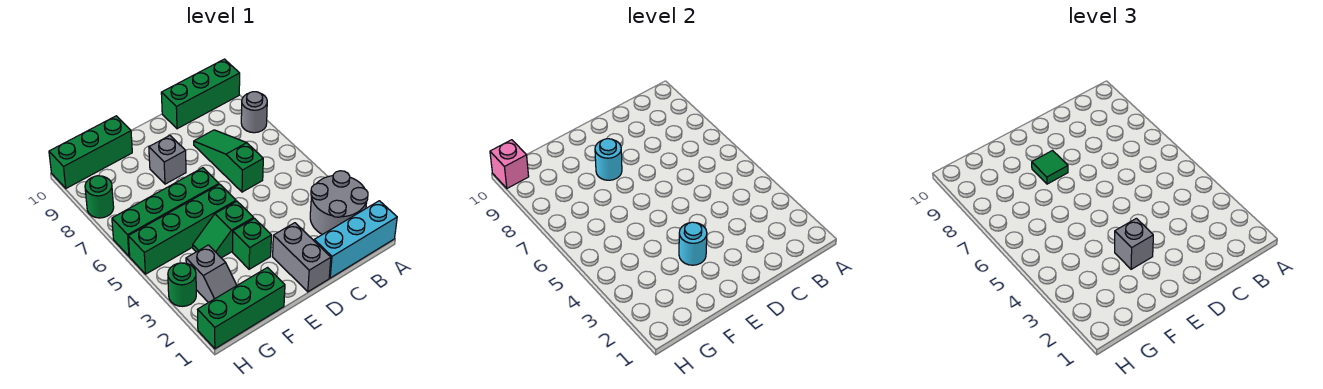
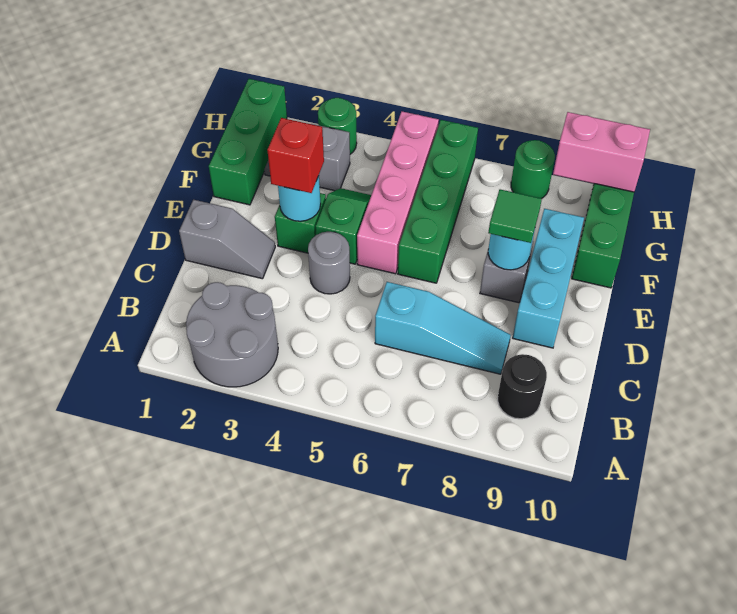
cyan 1x3 brick [314,201,397,278] -> cyan 1x3 brick moved to [513,209,584,348]
grey 1x1 round brick [241,92,267,133] -> grey 1x1 round brick moved to [308,232,350,294]
green 1x3 brick [161,59,240,129] -> none
none -> black 1x1 round brick [498,354,547,419]
green 1x3 slope [194,130,263,192] -> cyan 1x3 slope [375,282,511,374]
grey 1x2 brick [273,223,331,292] -> grey 1x2 slope [179,200,275,279]
grey 1x1 brick [1115,218,1153,269] -> red 1x1 brick [267,118,324,193]
green 1x4 brick [128,184,236,274] -> pink 1x4 brick [357,112,439,274]
pink 1x1 brick [490,140,529,188] -> pink 1x2 brick [553,112,650,192]

